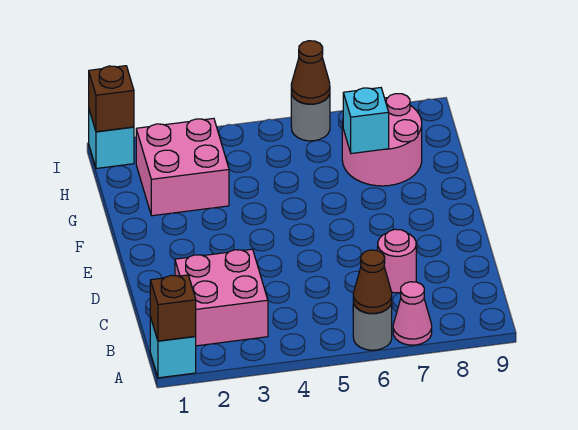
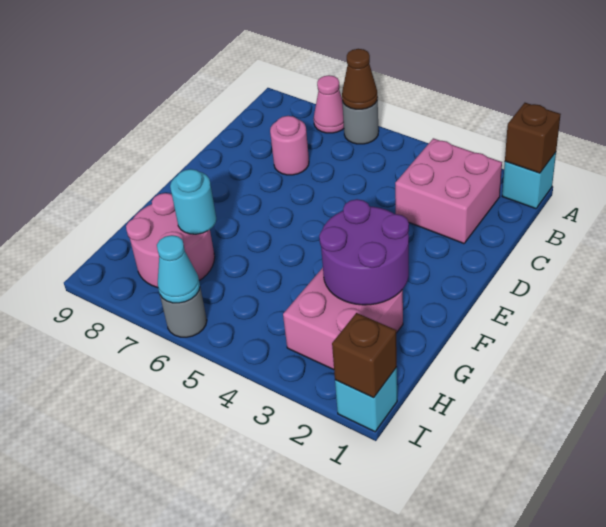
none -> purple 2x2 round brick [319,199,409,305]
cyan 1x1 brick [343,88,389,154] -> cyan 1x1 round brick [170,169,216,234]
brown 1x1 cone [291,41,330,104] -> cyan 1x1 cone [157,235,200,303]

